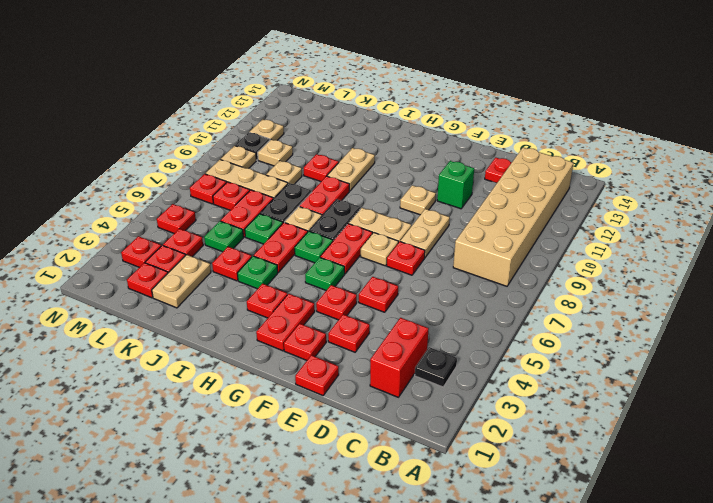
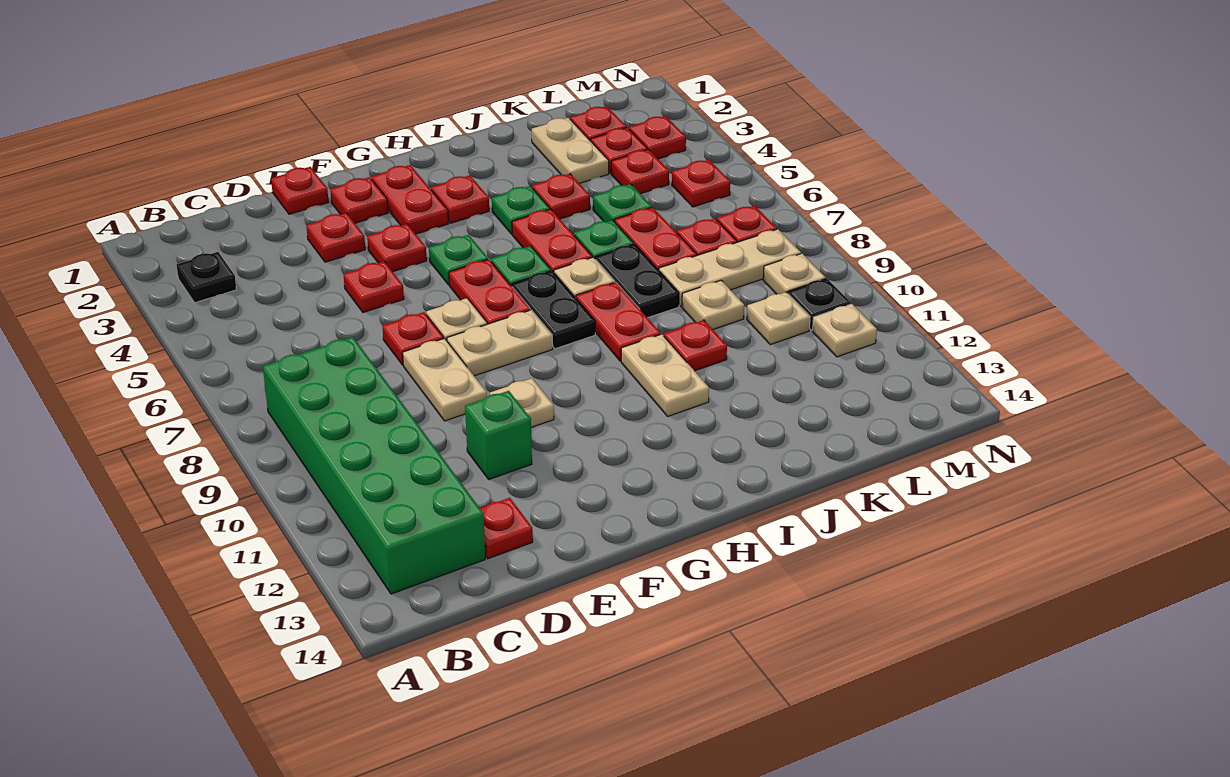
tan 2x6 brick [453,148,573,286] -> green 2x6 brick [263,337,485,594]
red 1x2 brick [370,318,429,397] -> none

